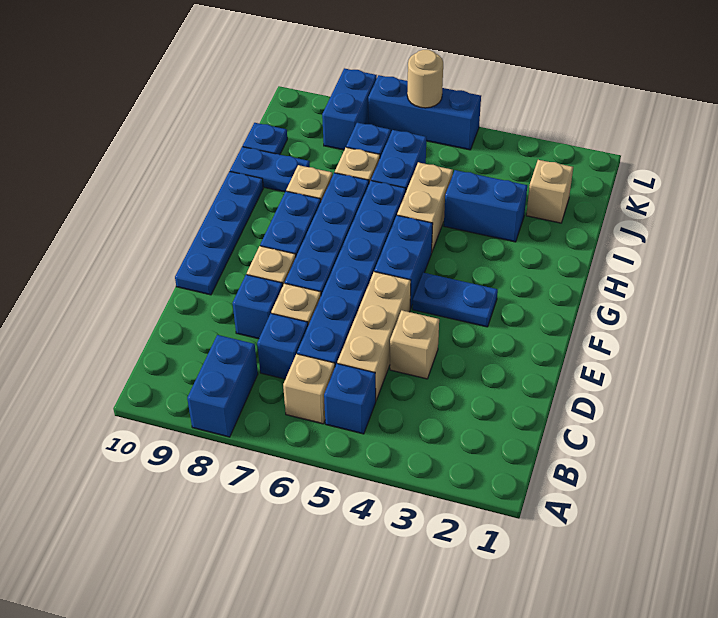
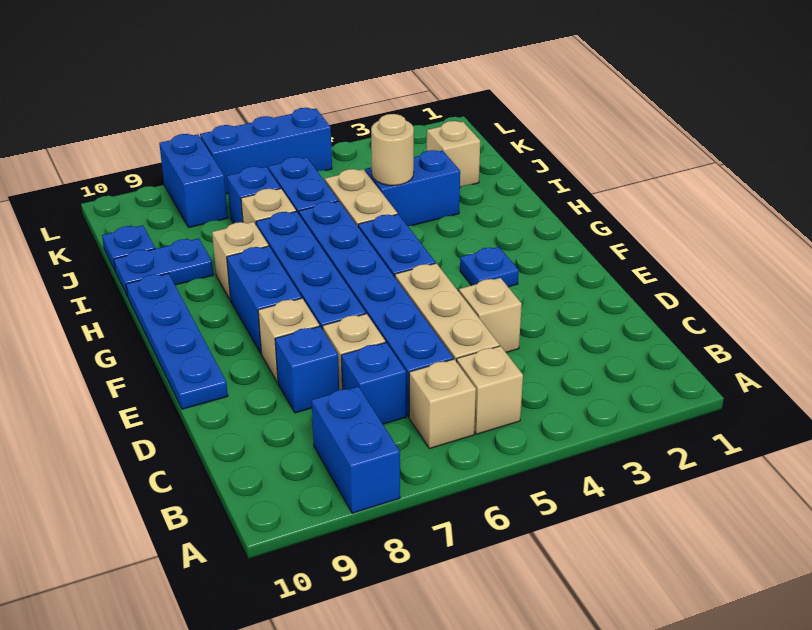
blue 1x1 brick [324,364,376,434] -> tan 1x1 brick [457,346,523,434]
blue 1x2 plate [413,273,498,327] -> blue 1x1 plate [460,247,519,287]
tan 1x1 round brick [407,50,443,108] -> tan 1x1 round brick moved to [371,114,414,185]

